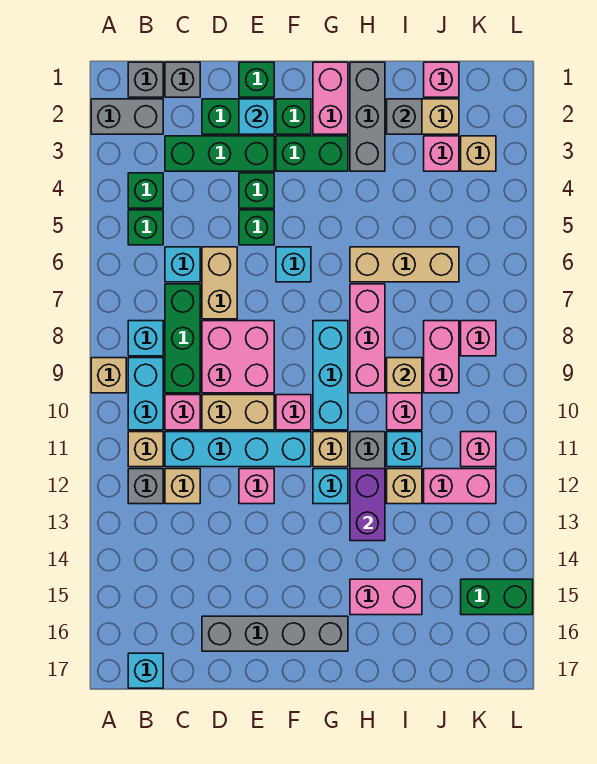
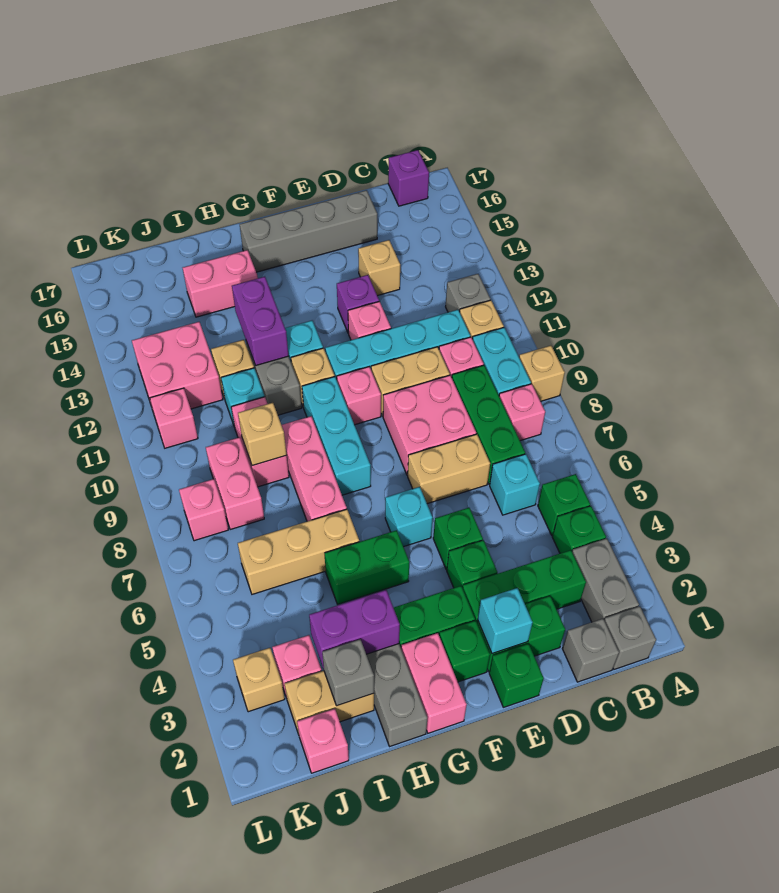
grey 1x2 brick [91,99,163,134] -> grey 1x2 brick turned to [572,538,639,622]
cyan 1x1 brick [128,321,163,356] -> pink 1x1 brick [499,384,545,441]
cyan 1x1 brick [128,653,163,688] -> purple 1x1 brick [388,150,429,206]
tan 1x1 brick [165,469,200,504] -> tan 1x1 brick moved to [358,240,400,296]
tan 1x2 brick [202,247,237,319] -> tan 1x2 brick turned to [408,434,490,504]
none -> purple 1x1 brick [337,275,379,333]
none -> purple 1x2 brick [309,590,400,668]
pink 1x2 brick [424,469,496,504] -> pink 2x2 brick [132,322,223,413]
green 1x2 brick [461,579,533,615] -> green 1x2 brick moved to [324,530,409,604]

